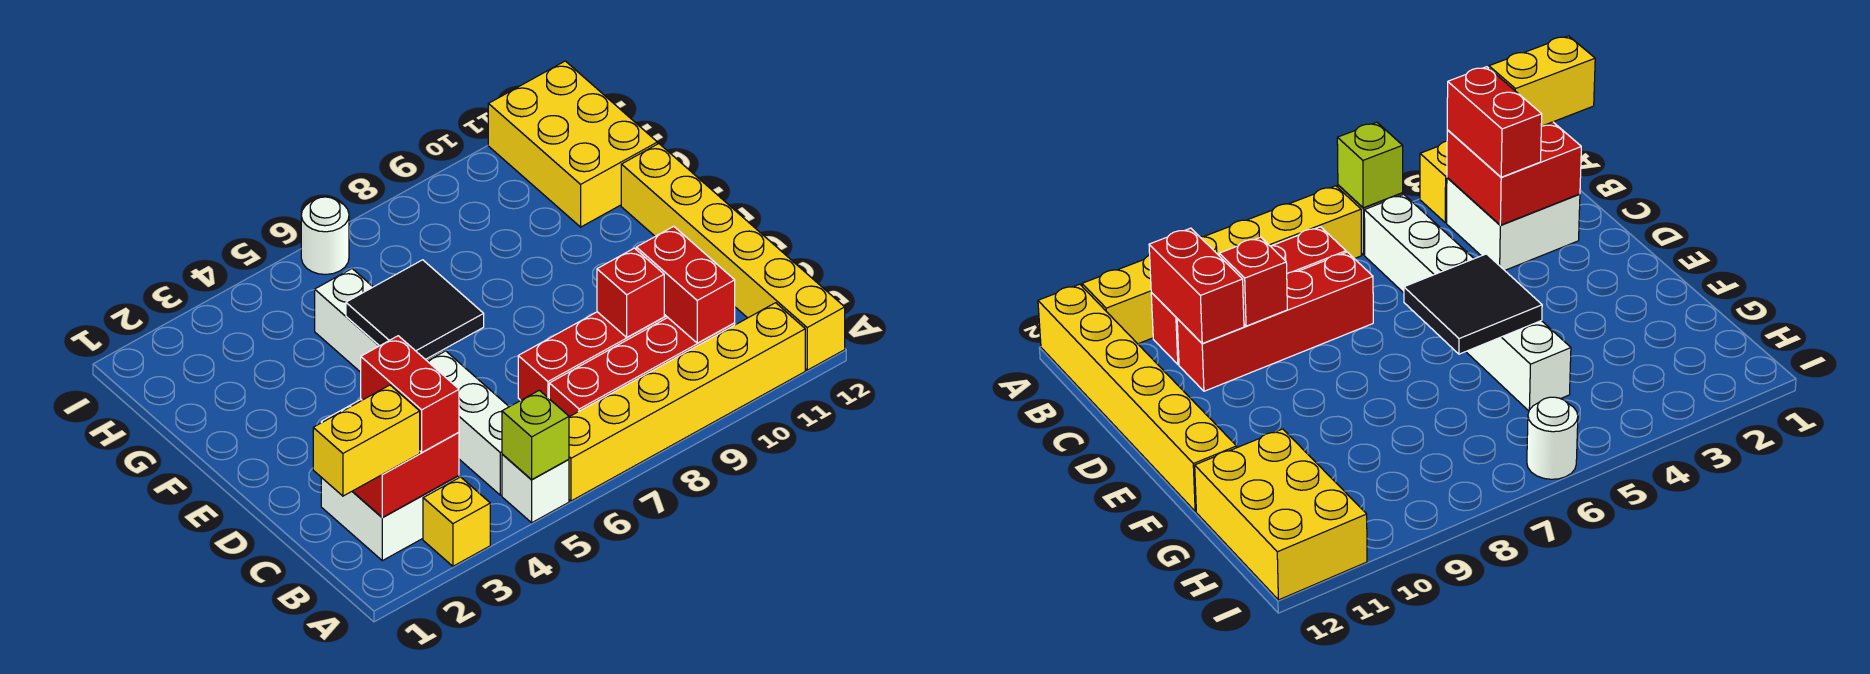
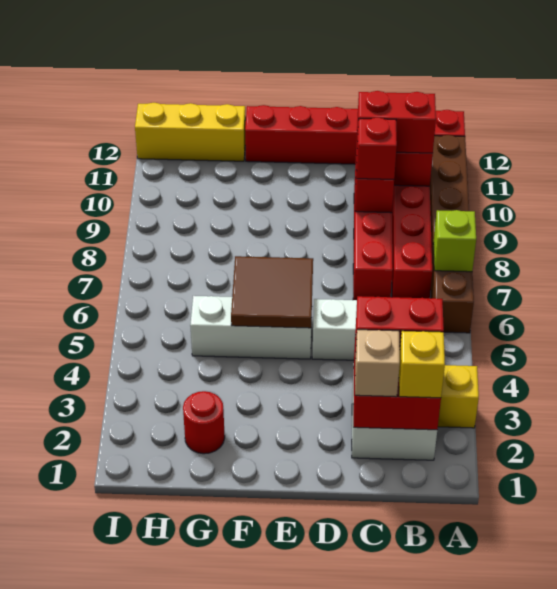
white 1x1 brick [502,454,569,523] -> none
lime 1x1 brick [502,390,569,479] -> lime 1x1 brick moved to [433,210,476,272]
yellow 1x6 brick [569,303,805,501] -> brown 1x6 brick [430,135,474,333]
yellow 1x6 brick [621,144,845,370] -> red 1x6 brick [245,105,465,164]
yellow 1x2 brick [313,385,420,496] -> yellow 1x1 brick [399,331,445,398]
none -> red 1x2 brick [357,91,436,153]
none -> tan 1x1 brick [355,330,400,397]
none -> red 1x1 brick [357,118,397,179]
black 2x2 tile [346,260,484,360] -> brown 2x2 tile [231,256,313,328]
none -> red 1x1 round brick [183,391,225,454]
yellow 2x3 brick [488,61,657,227] -> yellow 1x3 brick [135,103,246,161]
white 1x1 round brick [301,197,349,274] -> none

